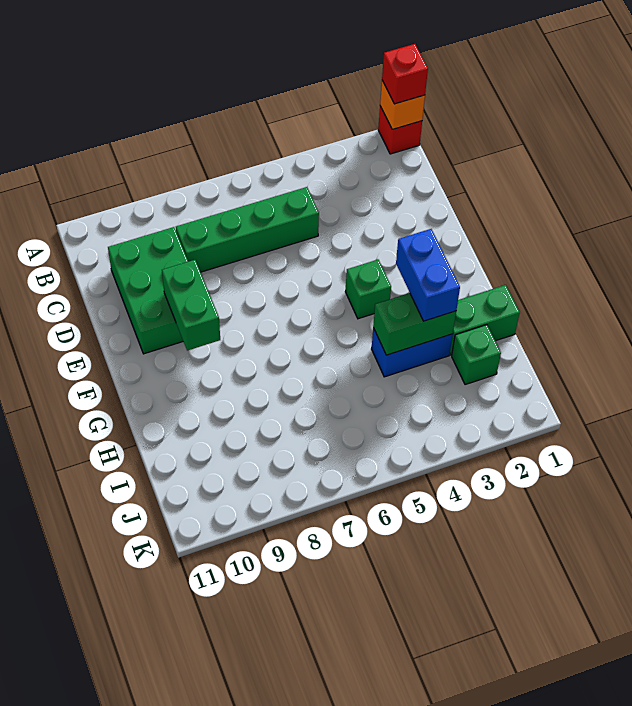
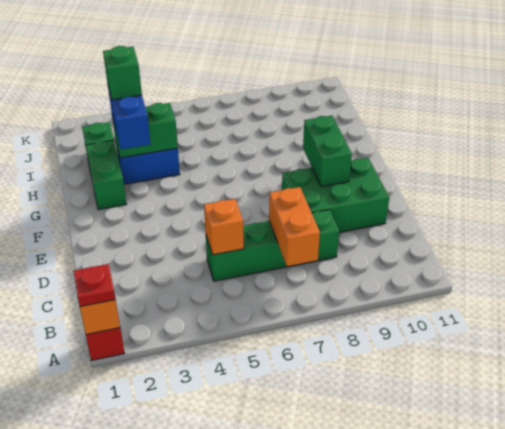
red 1x1 brick [382,44,428,104] -> red 1x1 plate [74,264,116,307]
none -> orange 1x2 brick [269,187,320,266]
none -> orange 1x1 brick [204,199,244,255]
green 2x3 brick [108,227,188,354] -> green 2x3 brick turned to [282,158,389,232]
green 1x1 brick [345,260,391,319] -> green 1x1 brick moved to [103,46,142,100]
green 1x2 brick [450,285,520,355] -> green 1x2 brick turned to [86,140,126,210]

